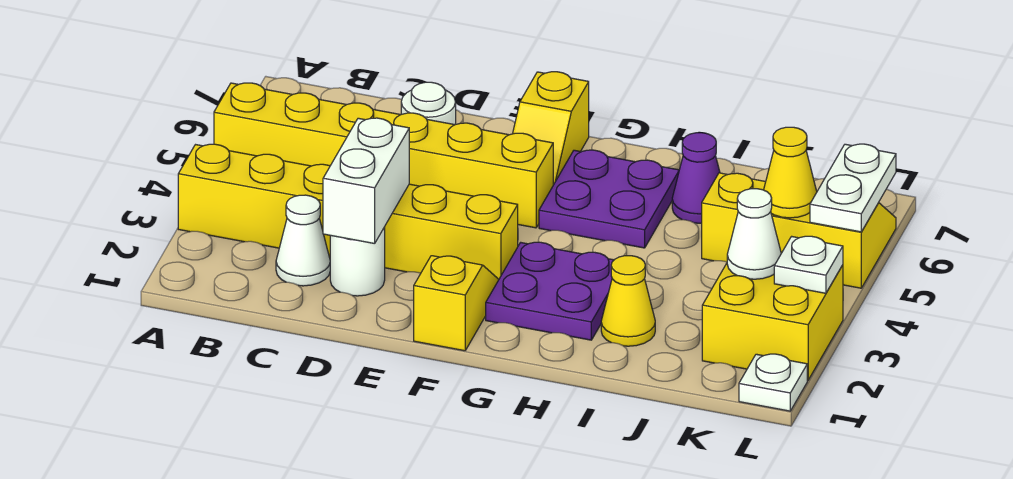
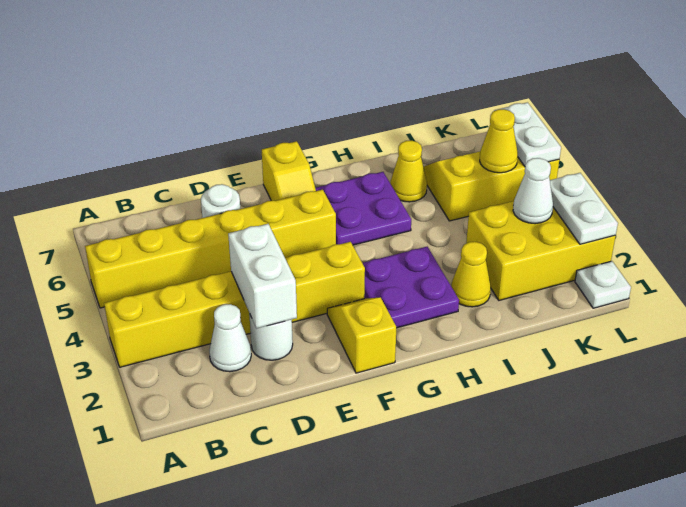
purple 1x1 cone [672,133,720,223] -> yellow 1x1 cone [390,141,427,202]
yellow 2x2 brick [702,263,843,380] -> yellow 2x3 brick [466,201,616,300]
white 1x1 plate [774,236,843,293] -> white 1x2 plate [550,173,618,244]

